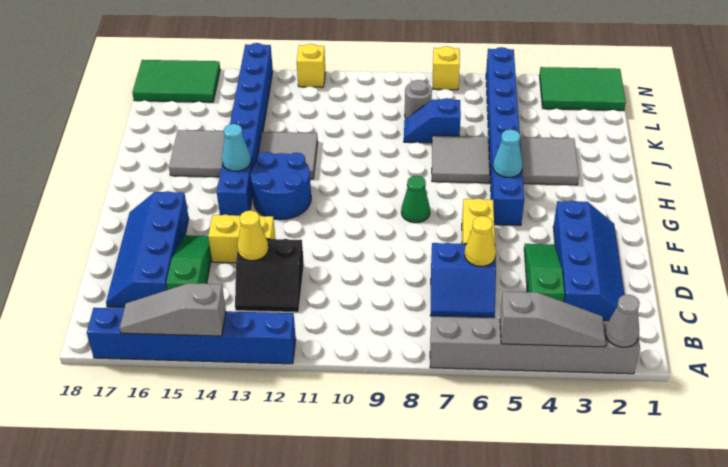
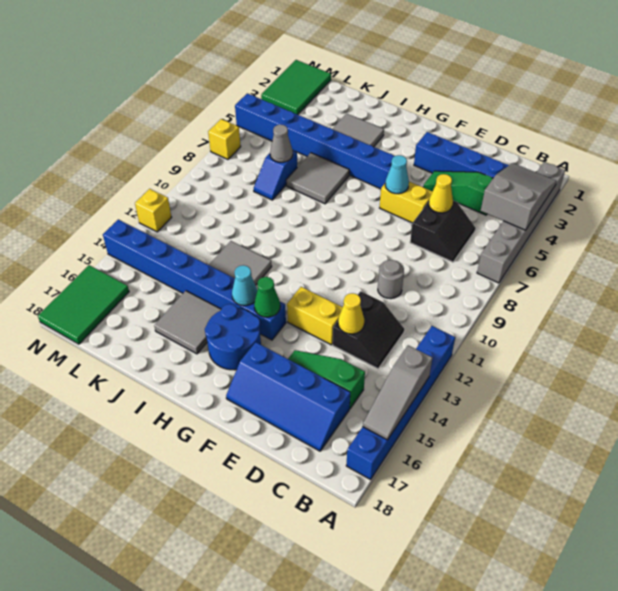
grey 1x1 cone [605,295,640,347] -> grey 1x1 cone moved to [270,125,293,162]
grey 1x3 slope [500,292,606,347] -> grey 2x3 slope [481,163,557,230]
blue 2x2 slope [430,243,496,318] -> black 2x2 slope [410,200,476,262]
yellow 1x2 brick [208,215,275,263] -> yellow 1x2 brick turned to [287,287,343,345]
green 1x1 cone [401,176,430,223] -> green 1x1 cone moved to [254,277,280,317]
blue 2x2 round brick [251,152,311,220] -> blue 2x2 round brick moved to [205,304,261,370]
cyan 1x1 cone [493,129,523,177] -> cyan 1x1 cone moved to [385,155,409,194]
grey 1x1 round brick [405,80,432,119] -> grey 1x1 round brick moved to [378,260,404,299]

